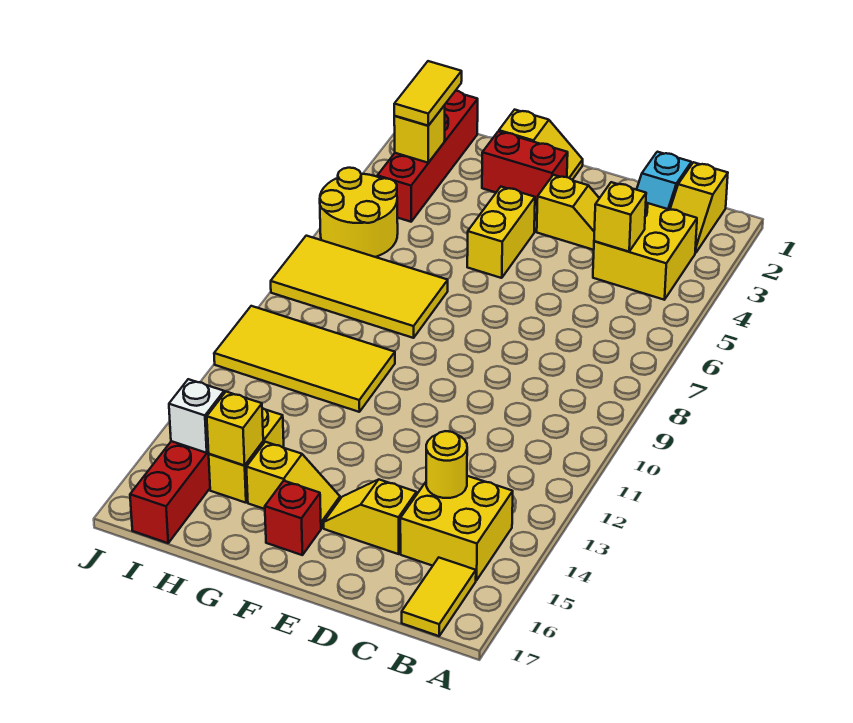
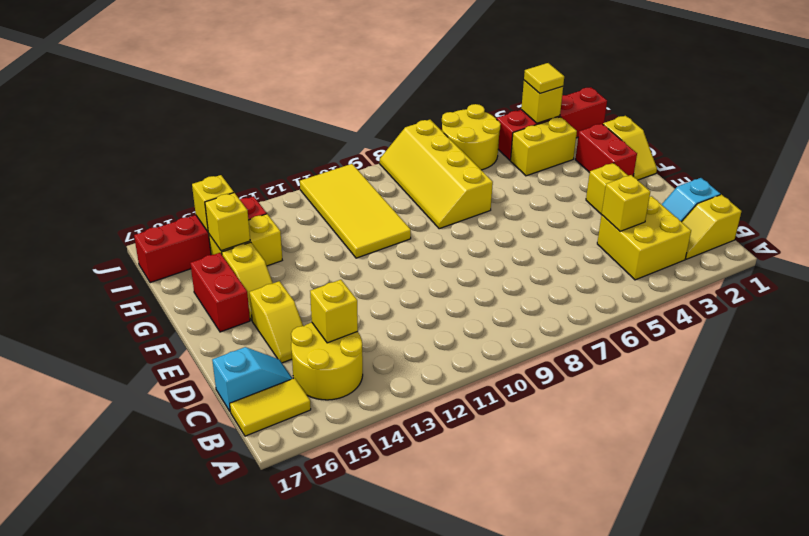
yellow 2x2 brick [400,476,513,580] -> yellow 2x2 round brick [291,322,363,400]
yellow 1x1 round brick [426,431,467,498] -> yellow 1x1 brick [310,280,358,343]
none -> cyan 1x2 slope [212,347,293,411]
yellow 1x2 slope [324,480,416,554] -> yellow 1x2 slope turned to [250,281,303,363]
yellow 1x2 brick [467,187,535,278] -> yellow 1x2 brick moved to [511,117,577,176]
red 1x1 brick [265,481,321,555] -> red 1x2 brick [190,253,250,332]
yellow 2x4 tile [271,236,448,338] -> yellow 2x4 slope [380,120,493,229]
yellow 1x2 tile [394,61,462,126] -> yellow 1x1 tile [524,63,564,93]
white 1x1 brick [169,379,224,453] -> yellow 1x1 brick [192,175,234,231]

